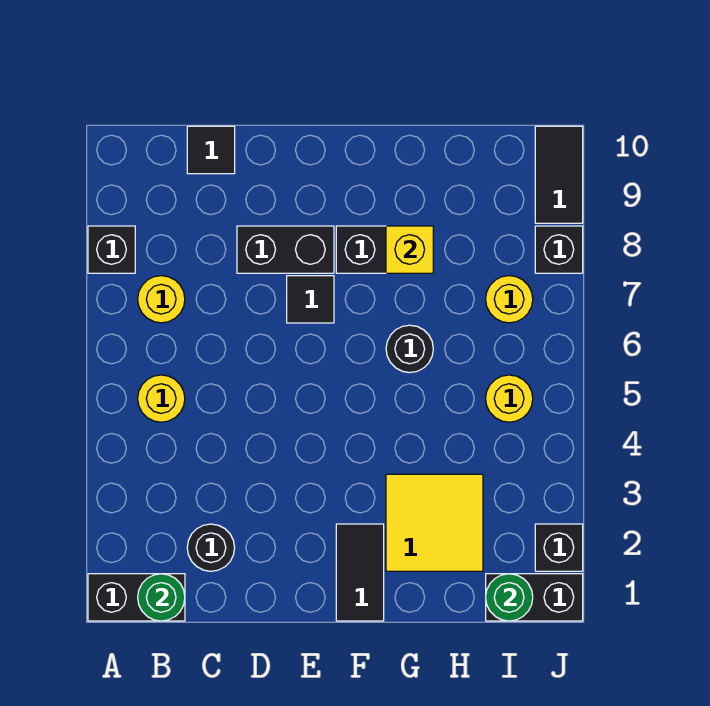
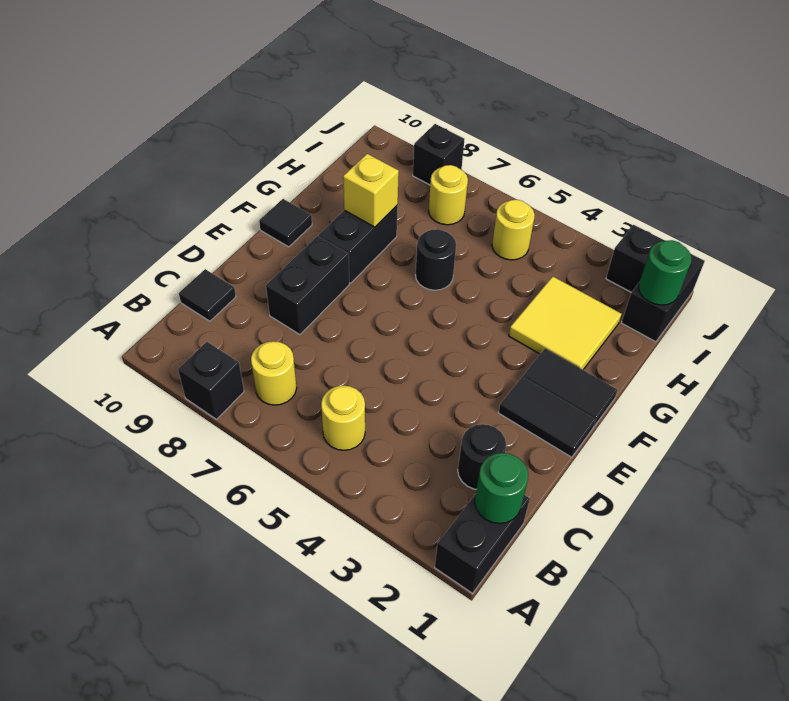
black 1x1 tile [287,276,334,323] -> black 1x1 tile moved to [259,199,312,247]
black 1x2 tile [535,126,583,223] -> black 1x2 tile moved to [499,376,596,457]

